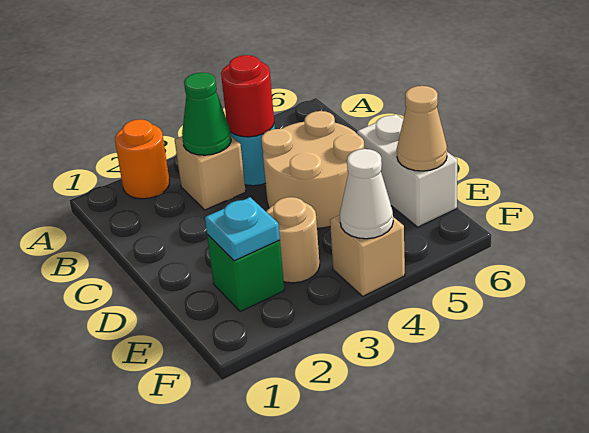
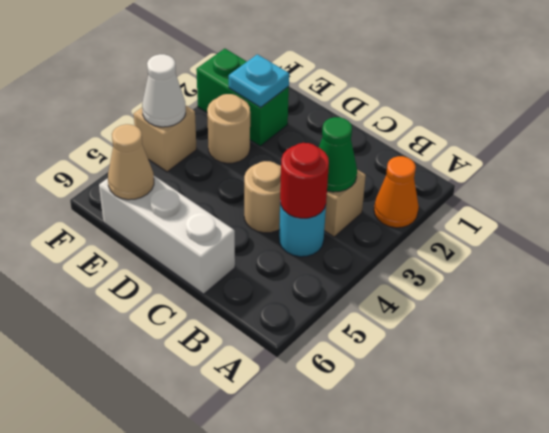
orange 1x1 round brick [115,119,169,199] -> orange 1x1 cone [374,156,419,228]
tan 2x2 round brick [261,111,364,228] -> tan 1x1 round brick [244,161,281,233]
white 1x2 brick [357,114,457,227] -> white 1x3 brick [99,176,235,294]
green 1x1 brick [207,235,284,312] -> green 1x2 brick [196,49,289,146]

